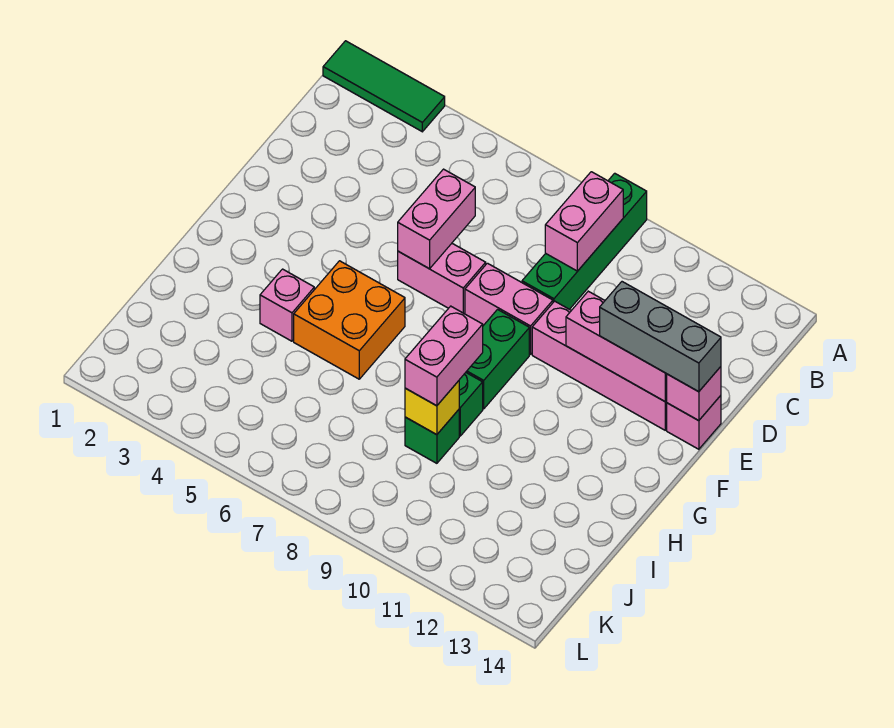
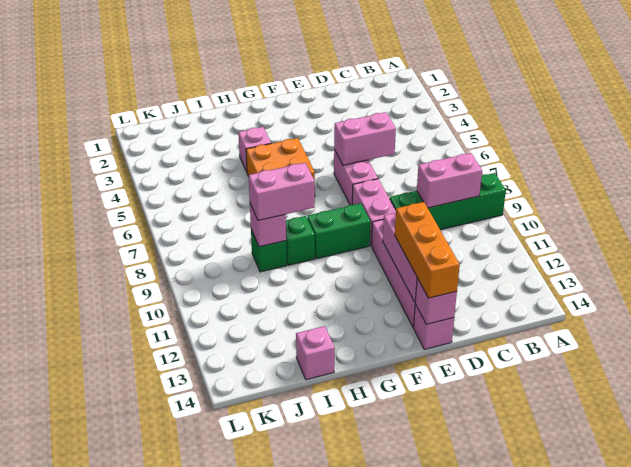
green 1x3 tile [323,41,445,132] -> none
grey 1x3 brick [600,282,721,392] -> orange 1x3 brick [395,202,460,298]
yellow 1x1 brick [405,381,459,435] -> pink 1x1 brick [250,204,286,247]
none -> pink 1x1 brick [296,326,335,380]

